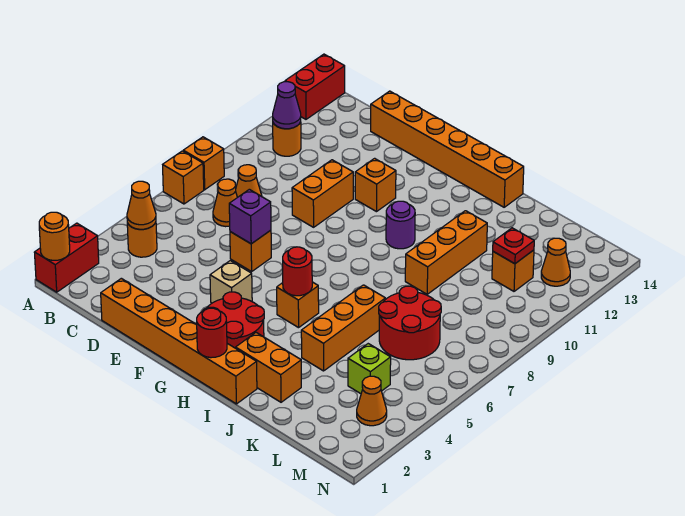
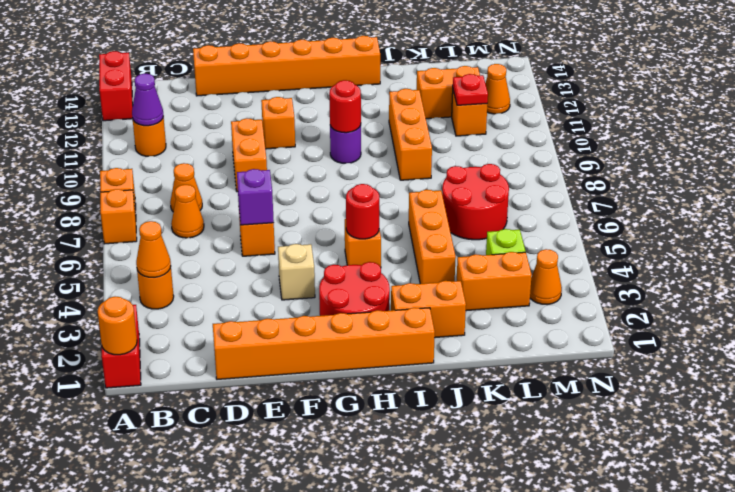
red 1x1 round brick [197,308,227,358] -> red 1x1 round brick moved to [329,80,361,133]
none -> orange 1x2 brick [457,252,532,311]
none -> orange 1x2 brick [417,66,480,119]

